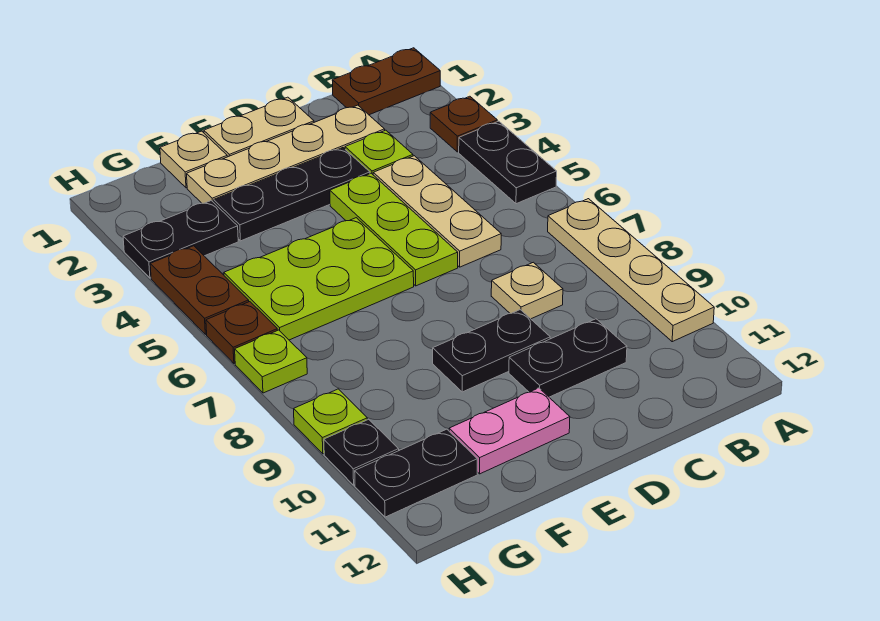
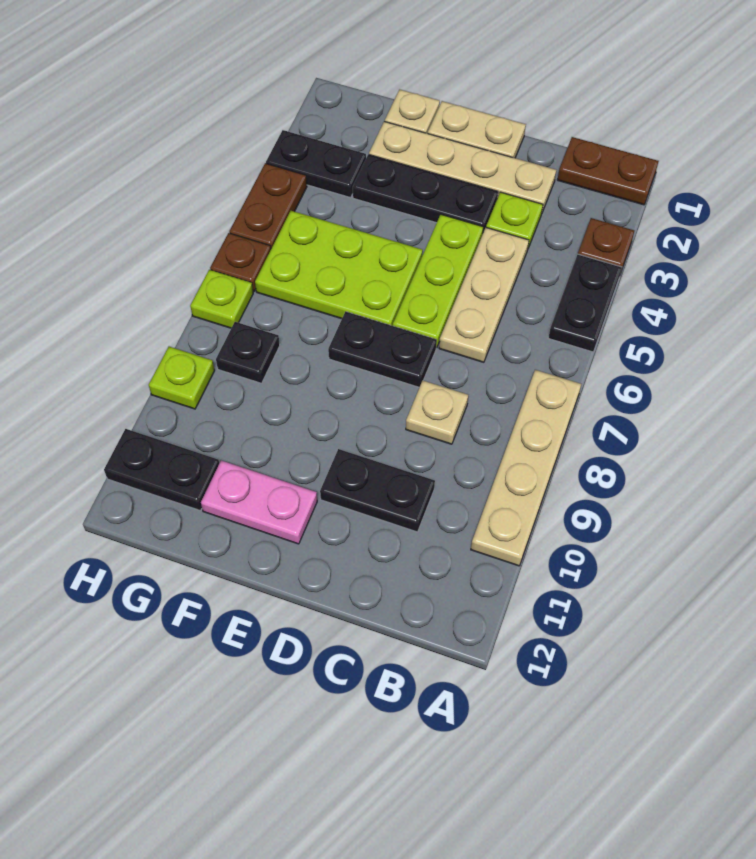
black 1x2 plate [433,310,550,392] -> black 1x2 plate moved to [328,312,437,387]
black 1x1 plate [324,419,399,485] -> black 1x1 plate moved to [216,322,280,383]

